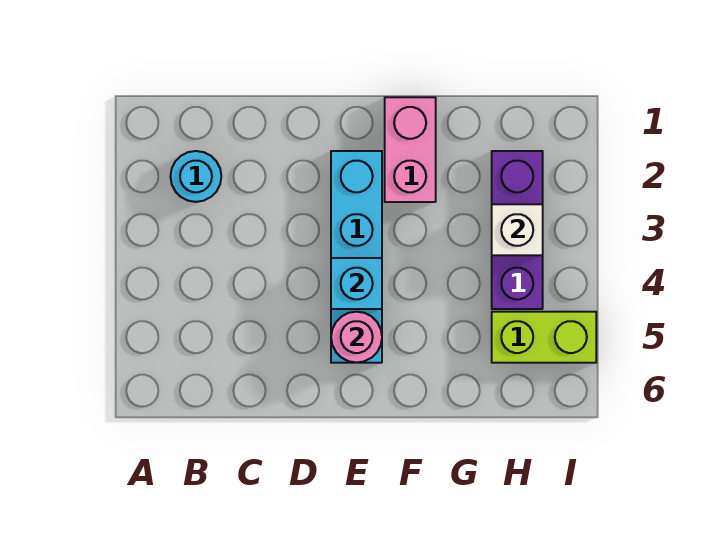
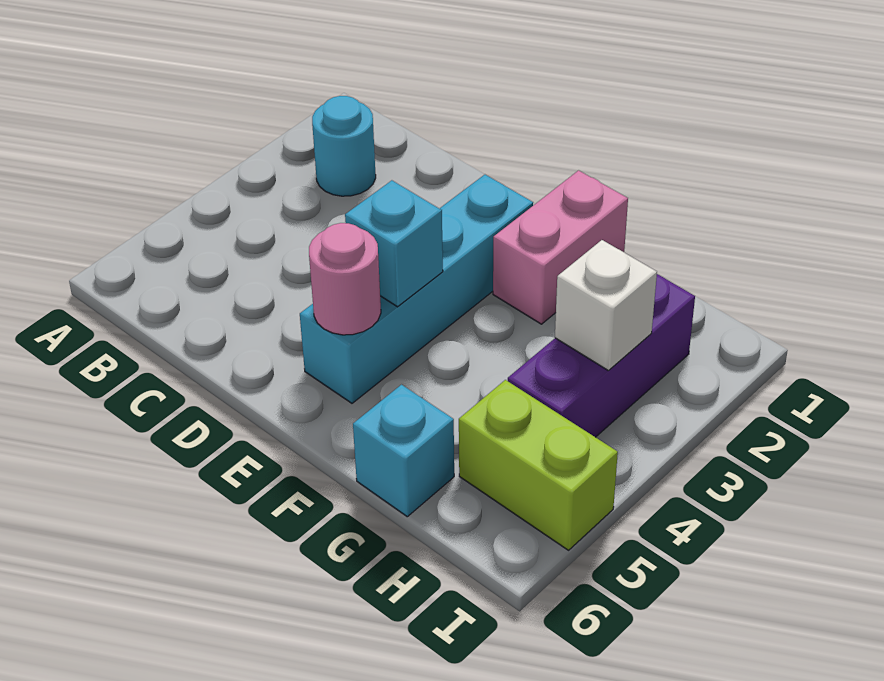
none -> cyan 1x1 brick [353,385,454,517]

